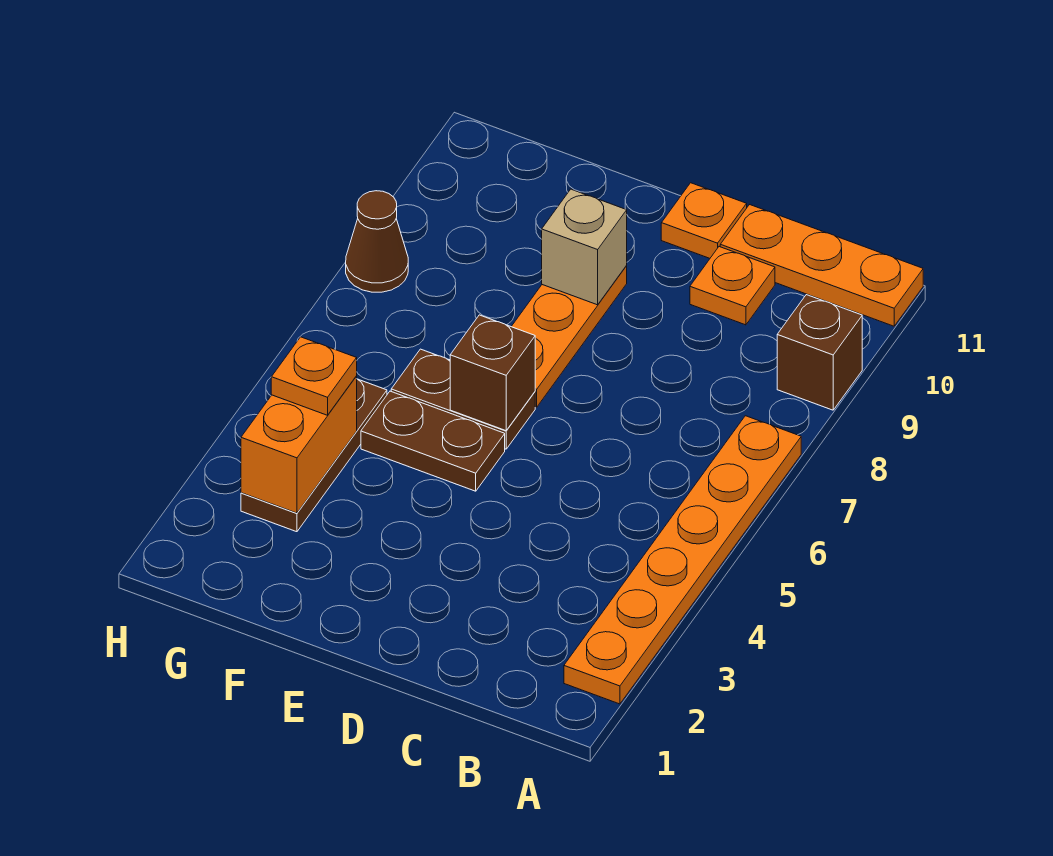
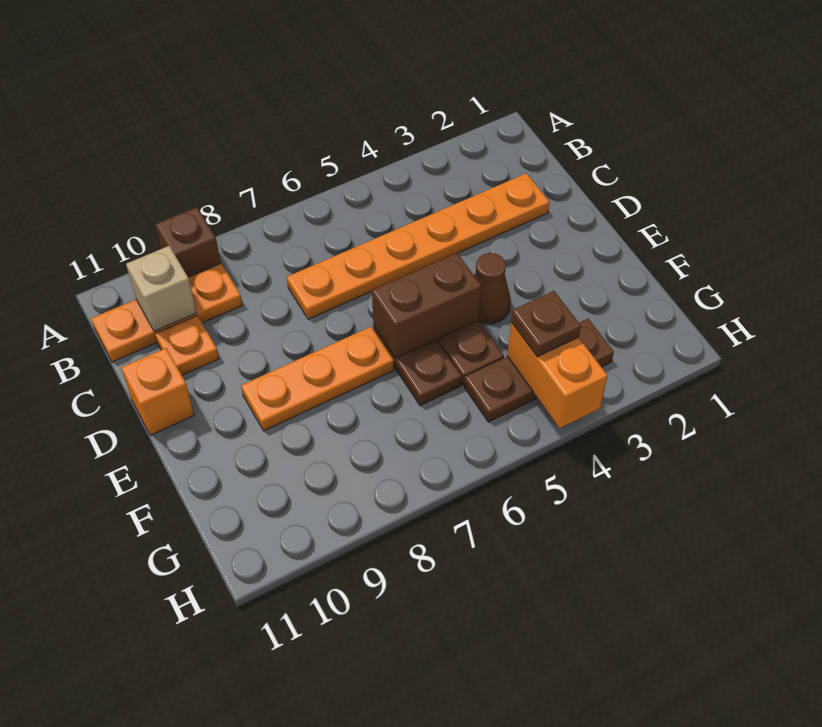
orange 1x6 plate [564,416,801,704] -> orange 1x6 plate moved to [287,173,549,319]
orange 1x3 plate [720,205,923,326] -> orange 1x3 plate turned to [91,263,242,362]
orange 1x1 plate [661,183,747,258] -> orange 1x1 brick [121,348,194,435]
brown 1x1 brick [450,315,535,431] -> brown 1x2 brick [372,253,481,358]
tan 1x1 brick [542,189,627,305] -> tan 1x1 brick moved to [126,246,196,331]
orange 1x2 brick [241,376,357,513] -> orange 1x2 brick turned to [507,322,608,428]
orange 1x1 plate [271,337,357,415] -> brown 1x1 plate [511,291,581,357]
brown 1x1 cone [346,191,408,292] -> brown 1x1 cone moved to [475,253,511,324]

